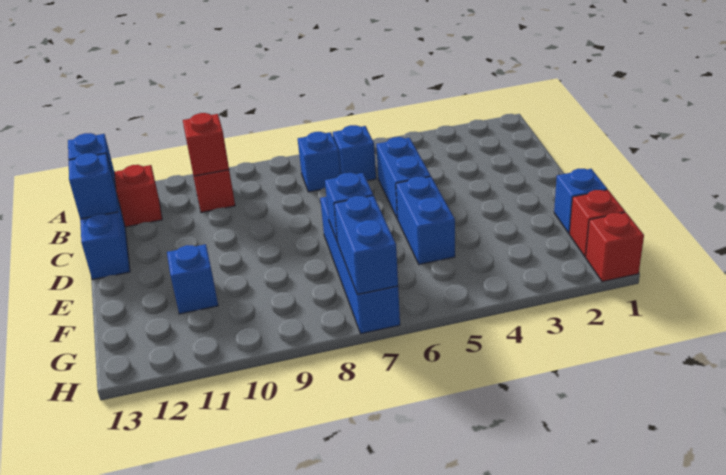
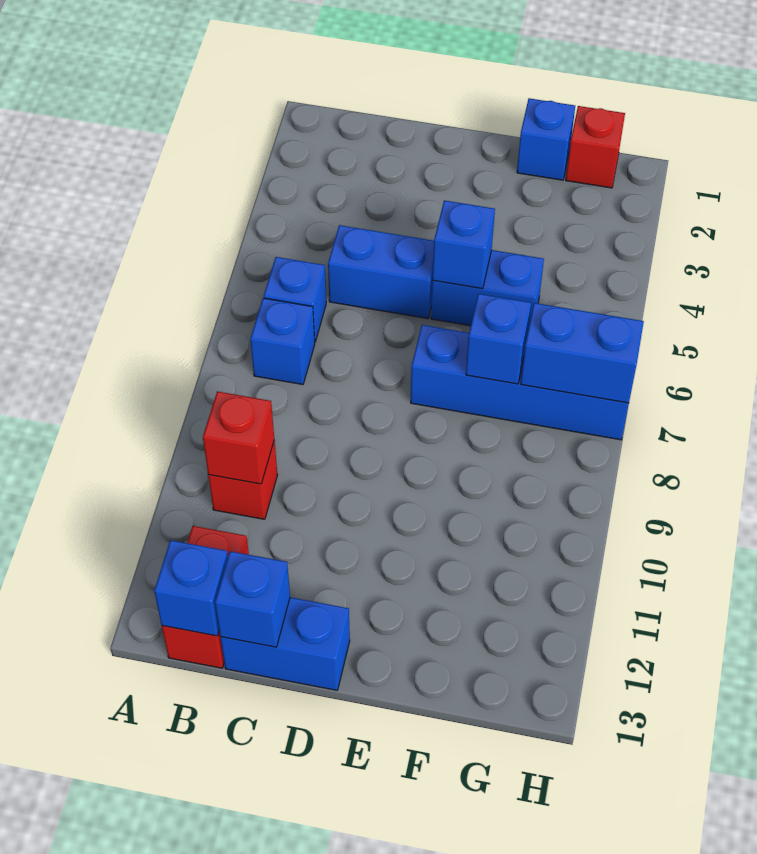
blue 1x1 brick [167,244,218,314] -> blue 1x1 brick moved to [433,200,495,289]
red 1x1 brick [586,212,644,282] -> none

